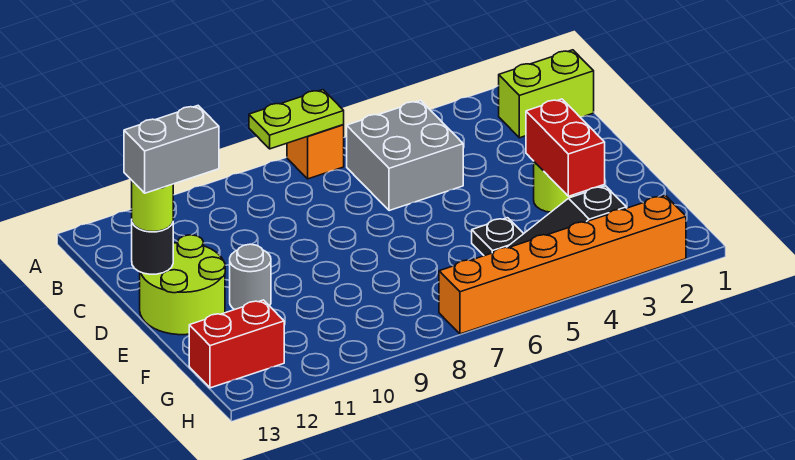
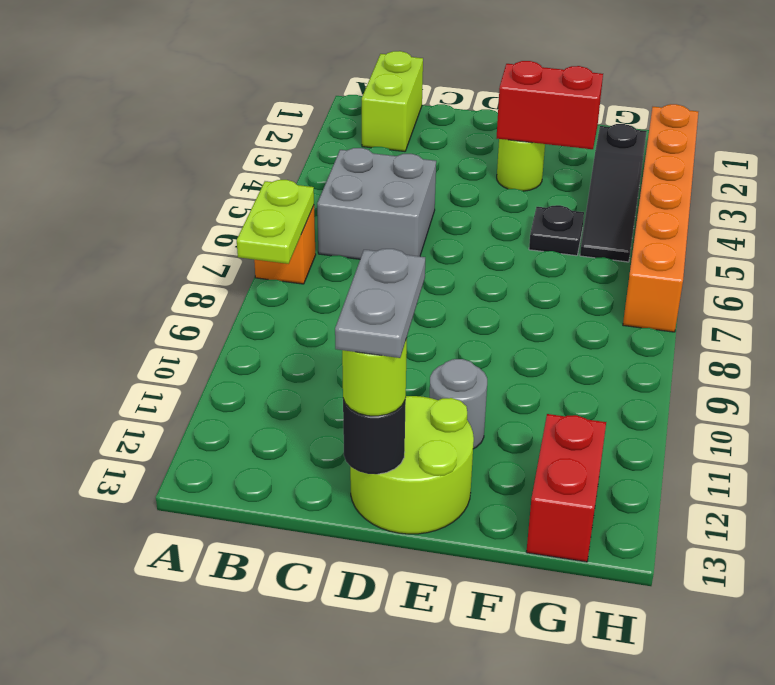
grey 1x2 brick [124,106,219,193] -> grey 1x2 plate [335,249,425,358]

